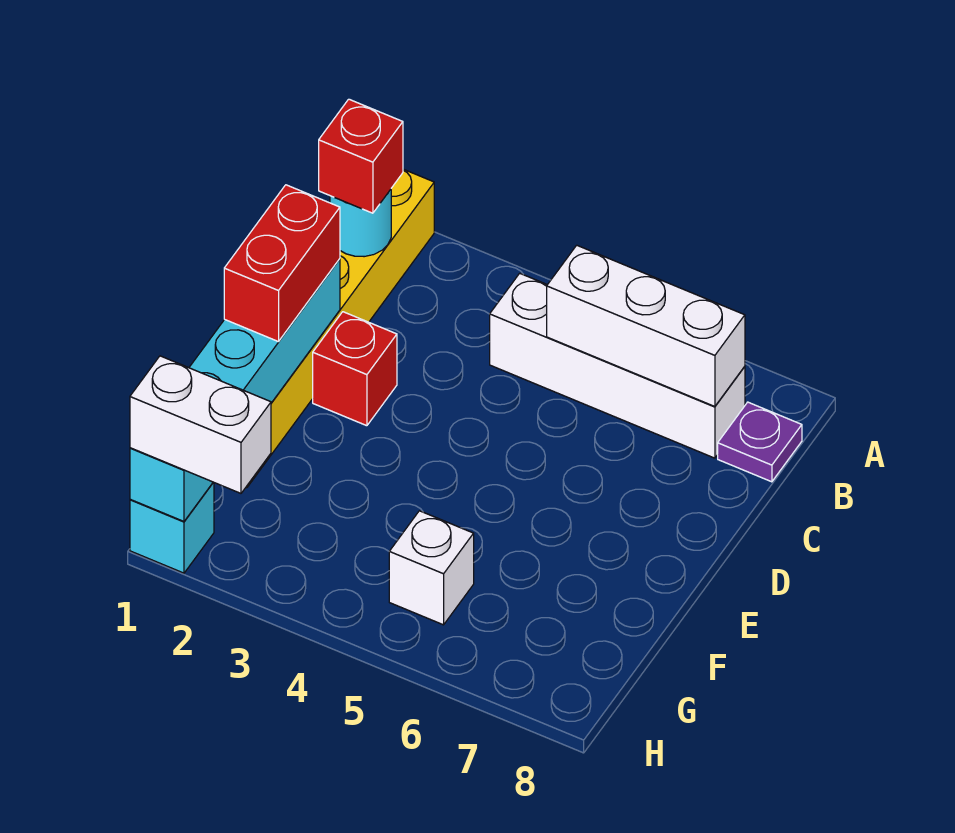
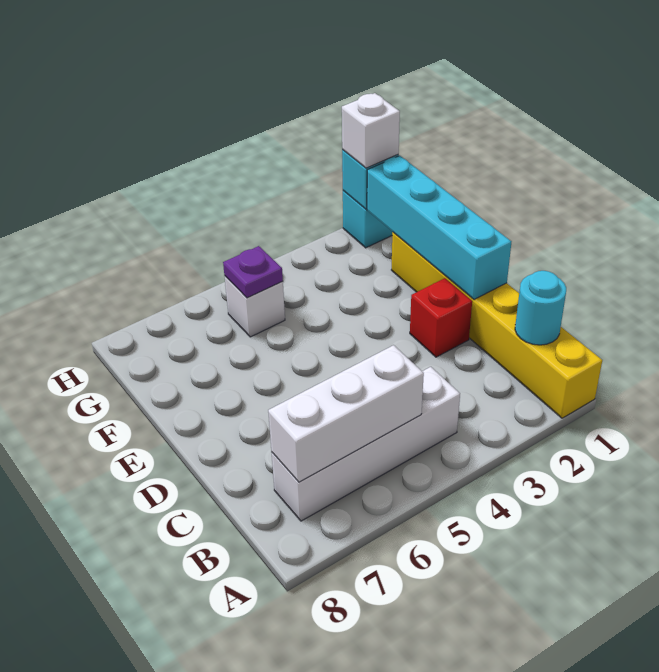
red 1x1 brick [319,99,403,213] -> none
purple 1x1 plate [718,402,802,482] -> purple 1x1 plate moved to [223,246,283,298]
red 1x2 brick [224,185,340,342] -> none
white 1x2 brick [130,356,271,493] -> white 1x1 brick [342,93,400,168]

